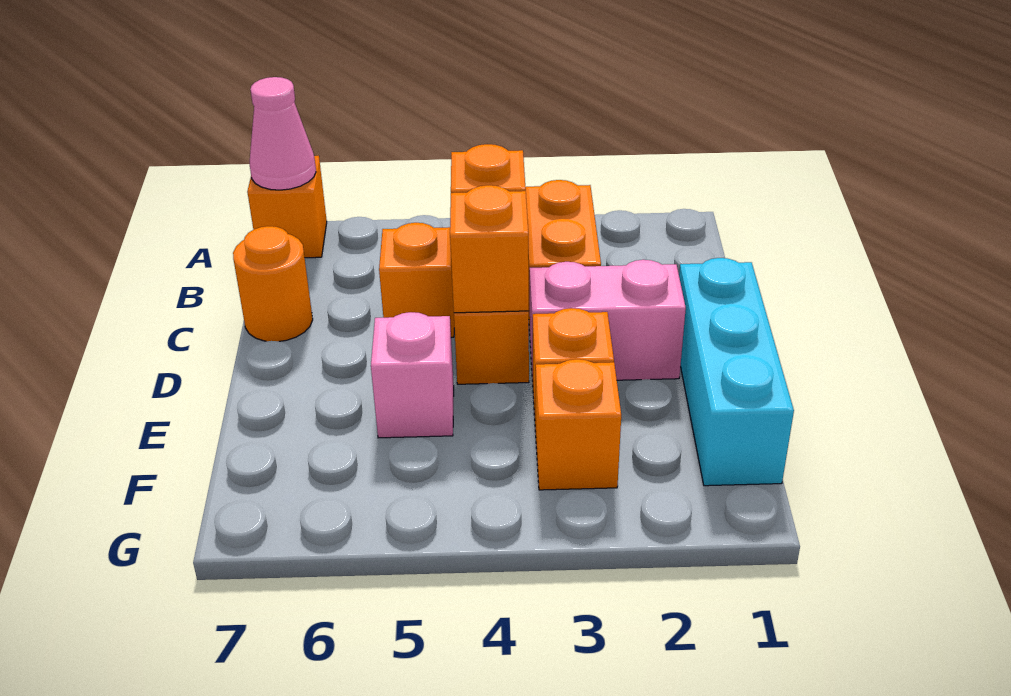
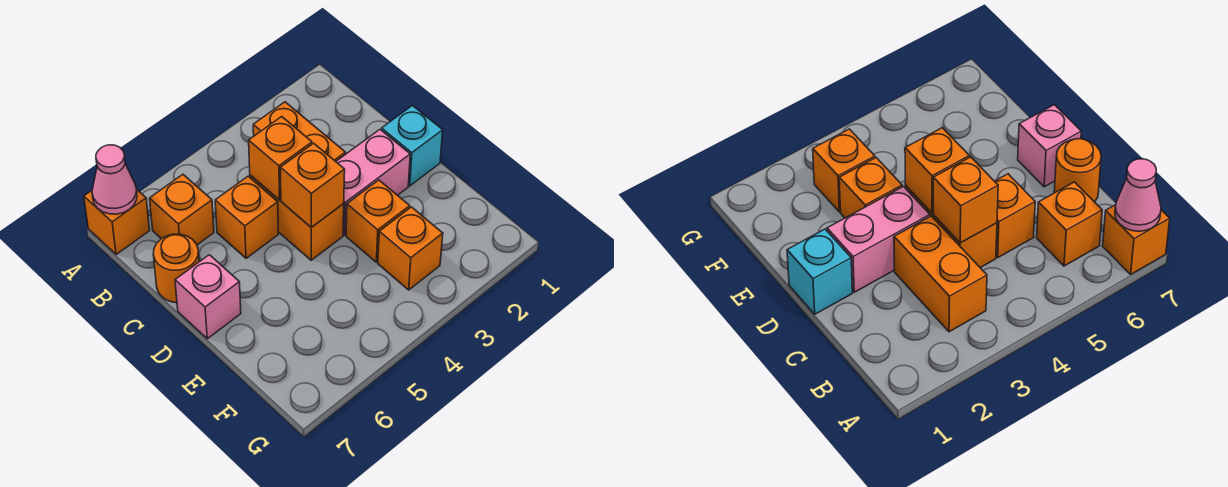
none -> orange 1x1 brick [150,175,214,245]
cyan 1x3 brick [679,258,794,486] -> cyan 1x1 brick [382,106,443,186]
pink 1x1 brick [371,312,454,438] -> pink 1x1 brick moved to [175,255,241,339]

